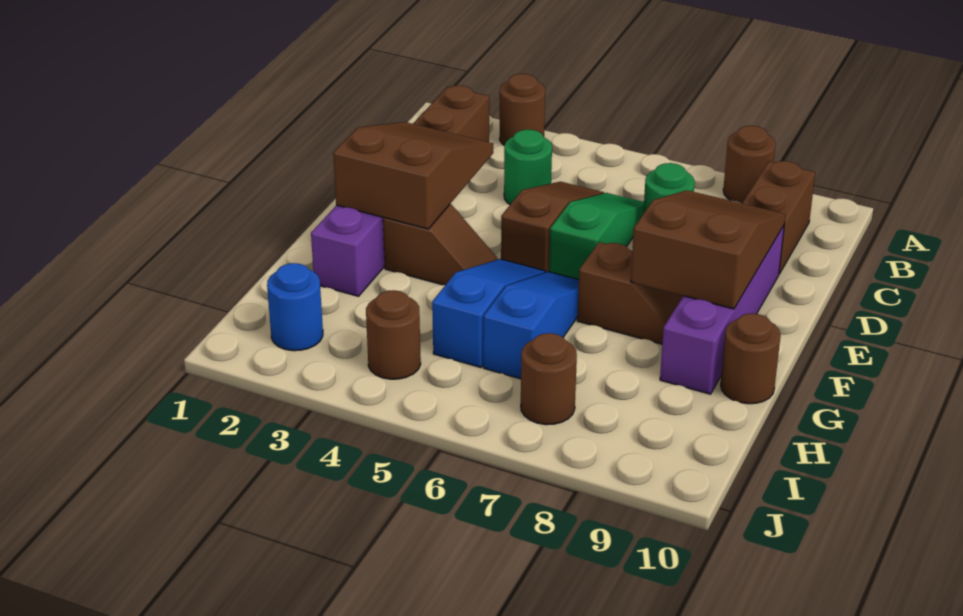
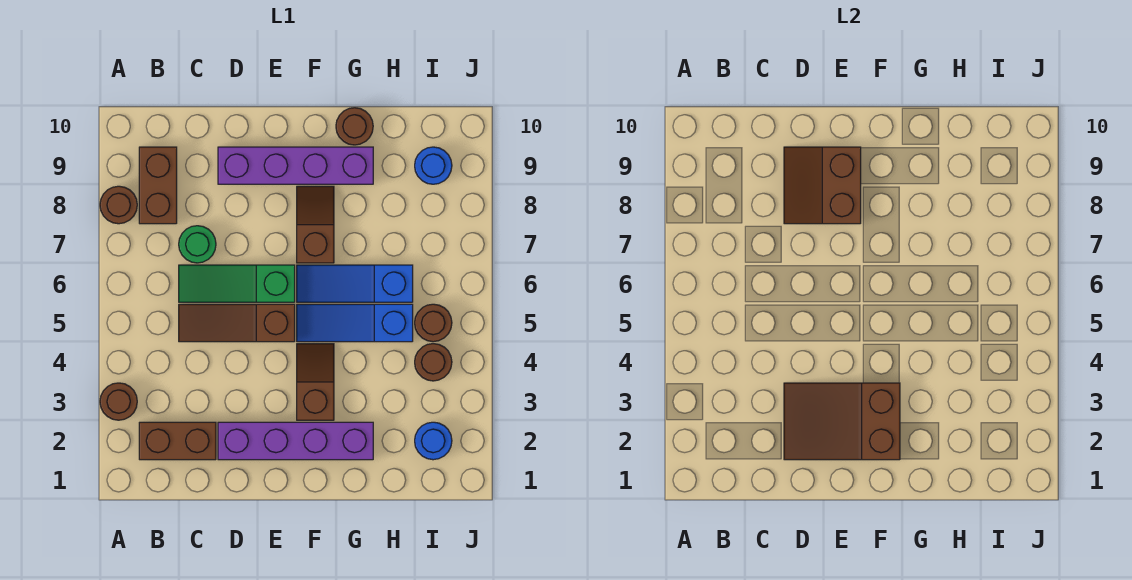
brown 1x2 brick [742,161,815,274] -> brown 1x2 brick turned to [139,147,177,224]
green 1x1 round brick [504,130,552,204] -> none
brown 2x3 slope [631,190,786,309] -> brown 2x2 slope [784,147,861,224]
brown 1x1 round brick [521,333,577,425] -> brown 1x1 round brick moved to [415,304,452,342]
none -> blue 1x1 round brick [415,147,452,184]

